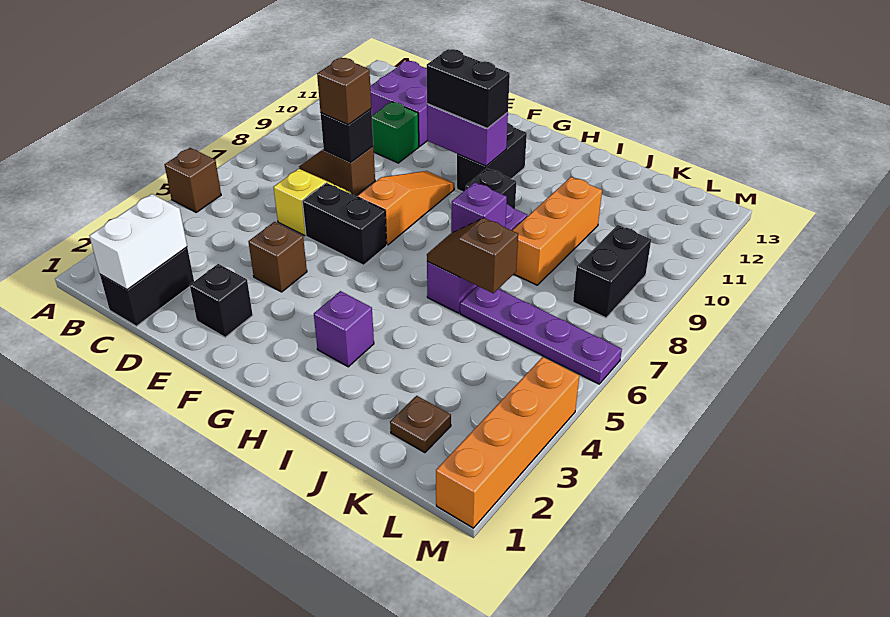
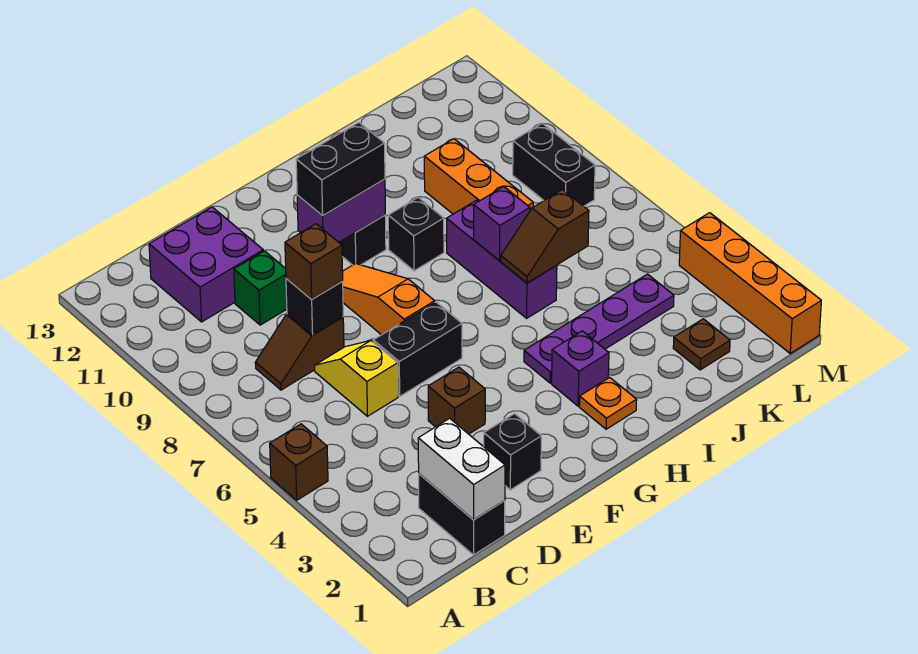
none -> orange 1x1 plate [579,377,637,429]
purple 1x4 plate [460,286,622,384] -> purple 1x4 plate moved to [524,274,674,383]

